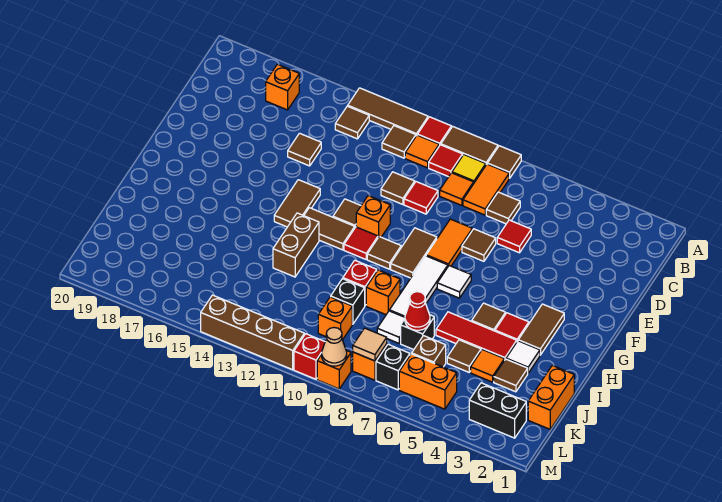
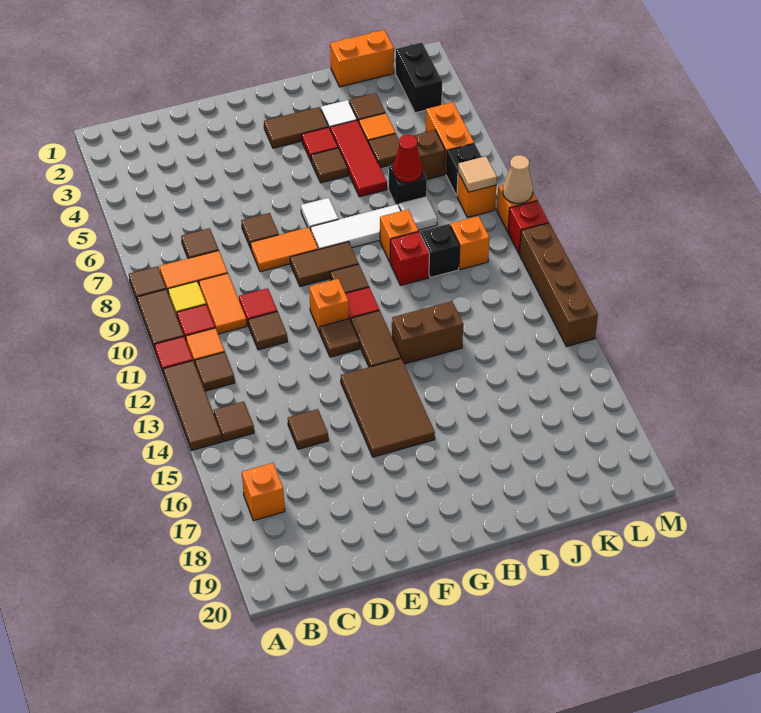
orange 1x1 tile [440,173,474,205] -> orange 1x2 tile [199,273,247,334]
red 1x1 tile [497,220,531,253] -> none
brown 1x2 tile [274,180,320,227] -> brown 2x3 tile [341,359,435,457]

